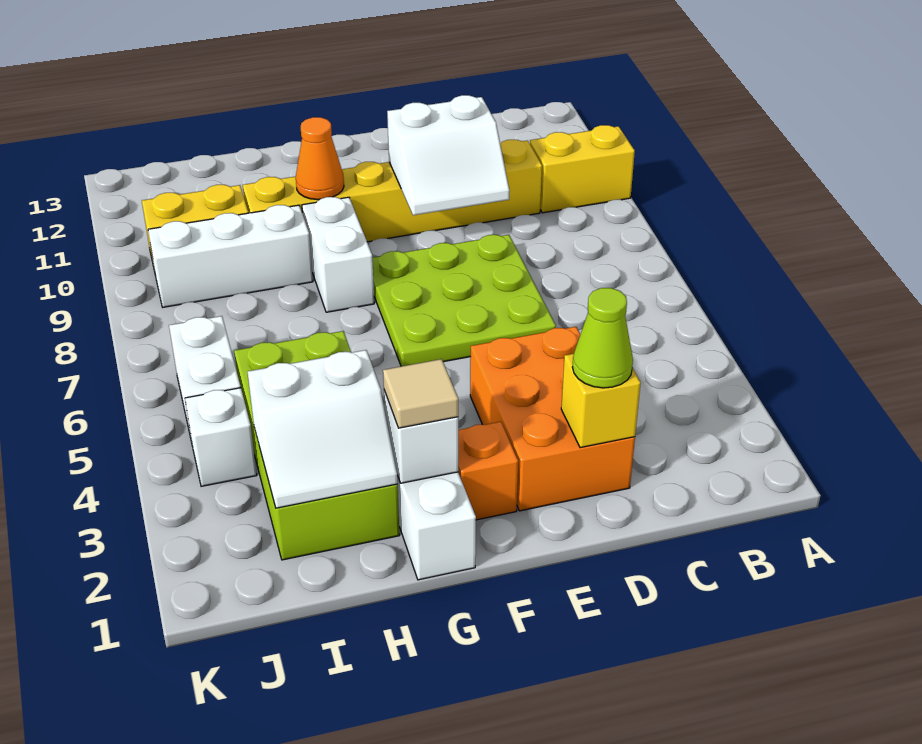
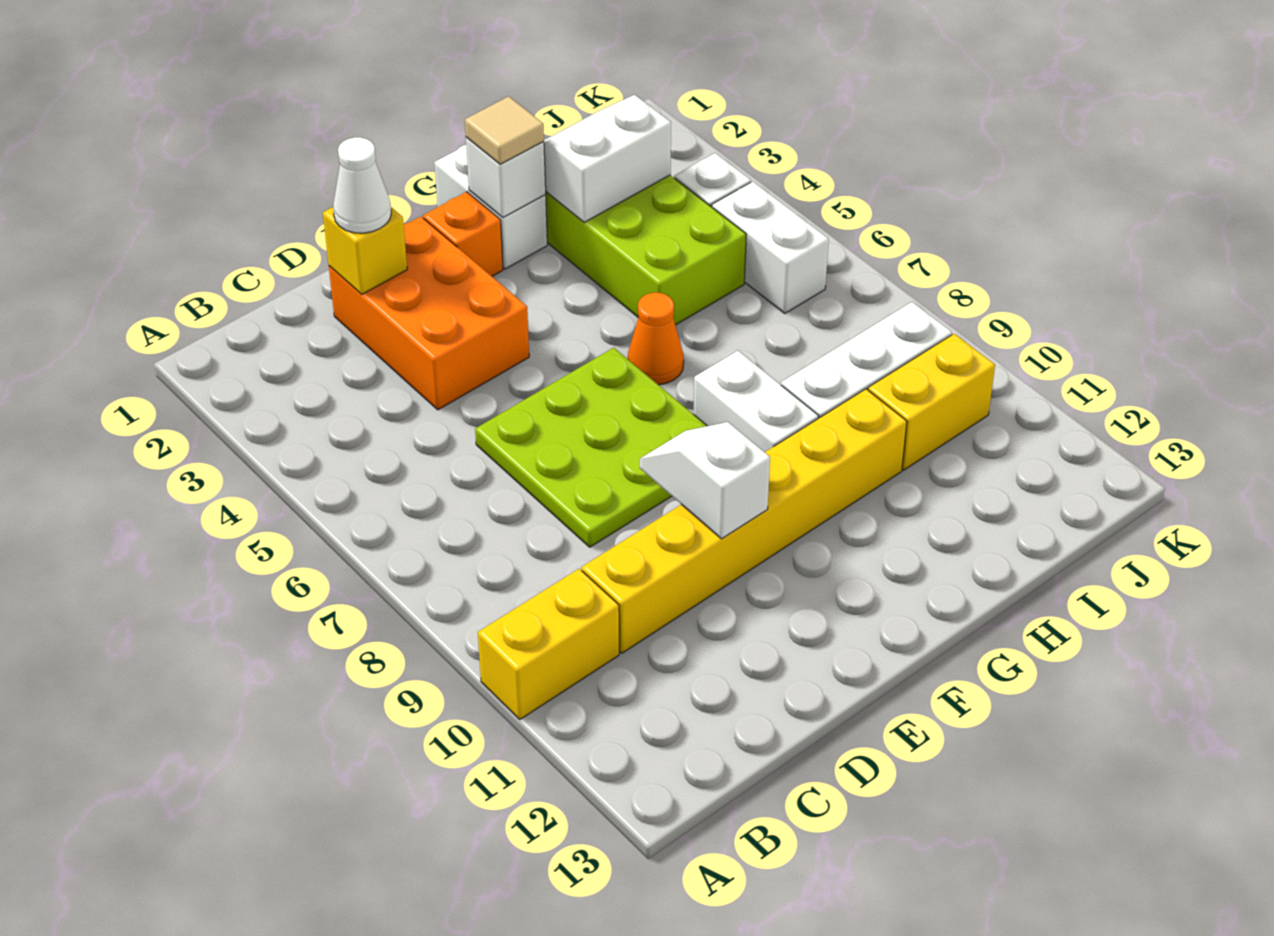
lime 1x1 cone [572,288,633,388] -> white 1x1 cone [333,137,391,233]
white 2x2 slope [387,95,510,215] -> white 1x2 slope [640,422,770,539]
orange 1x1 cone [296,117,344,200] -> orange 1x1 cone moved to [628,293,684,385]

